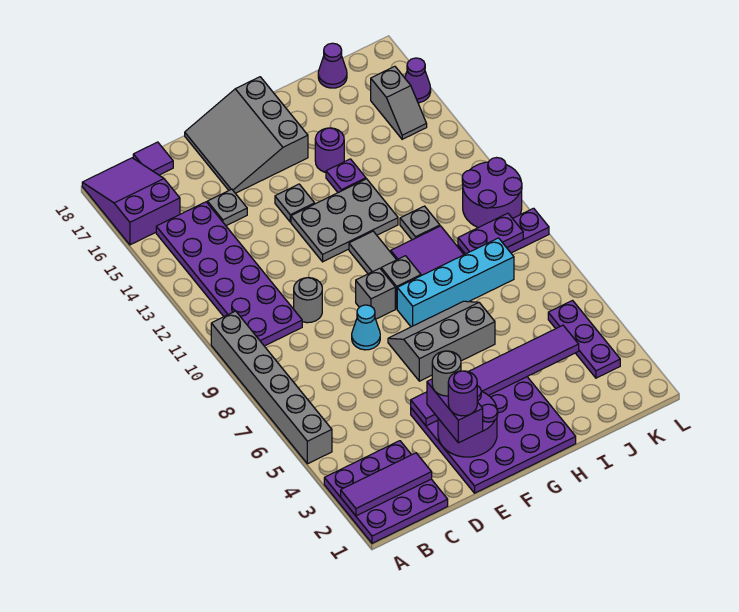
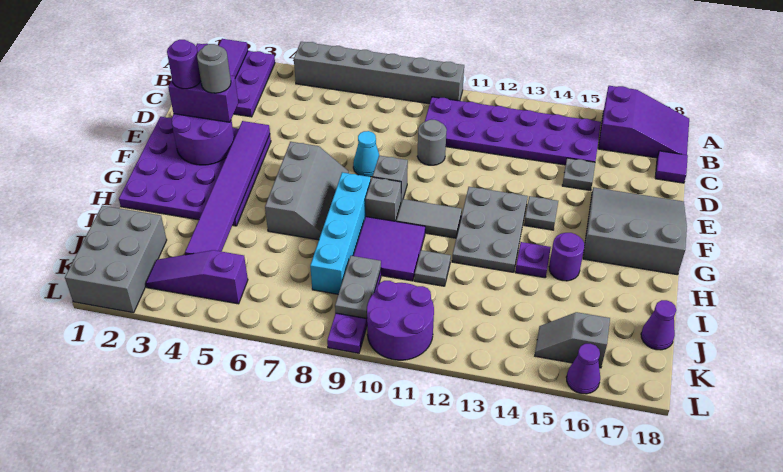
none -> grey 2x3 brick [65,206,167,313]
purple 1x2 plate [458,213,523,254] -> grey 1x2 plate [335,256,381,319]
purple 1x3 plate [548,301,620,378] -> purple 1x3 slope [146,250,248,304]

